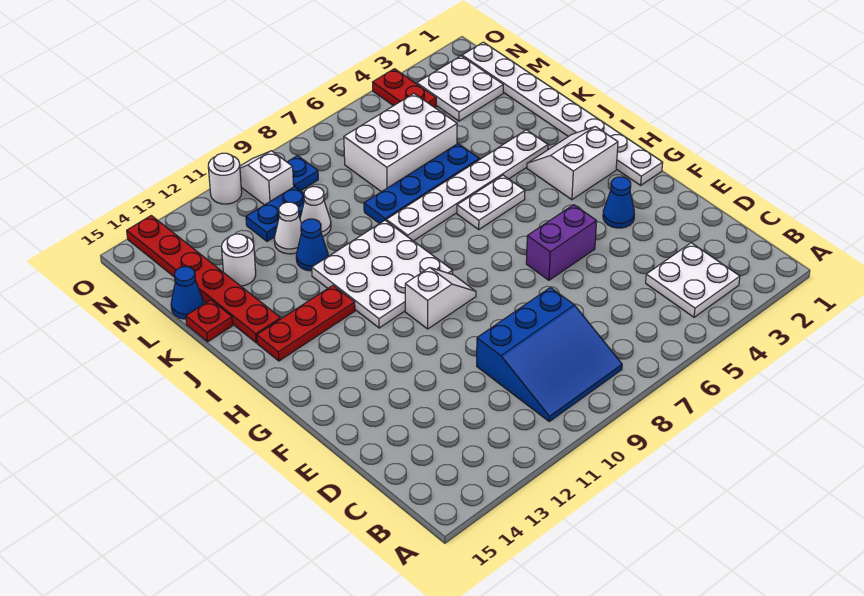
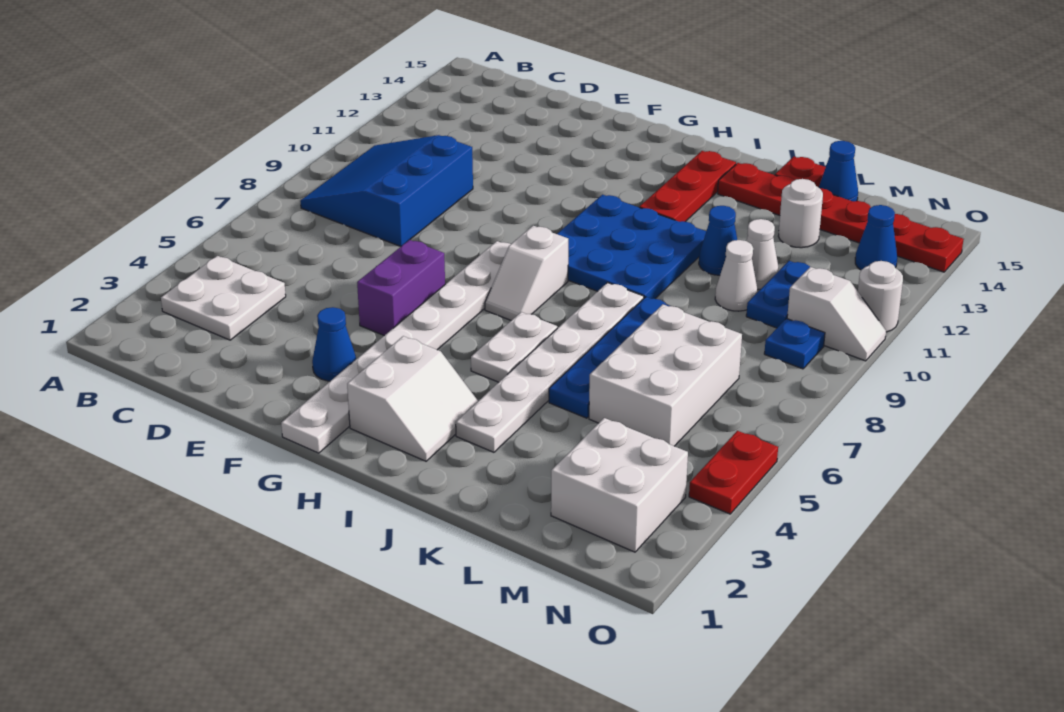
white 1x8 plate [462,42,663,185] -> white 1x8 plate turned to [281,241,511,453]
white 1x2 slope [405,268,476,329] -> white 1x2 slope moved to [485,226,568,321]
white 3x3 plate [312,220,453,328] -> blue 3x3 plate [557,195,706,299]
white 2x2 plate [417,56,503,121] -> white 2x2 brick [551,418,688,552]
red 1x2 plate [373,69,436,108] -> red 1x2 plate turned to [689,431,778,514]
none -> blue 1x1 cone [855,205,897,270]

